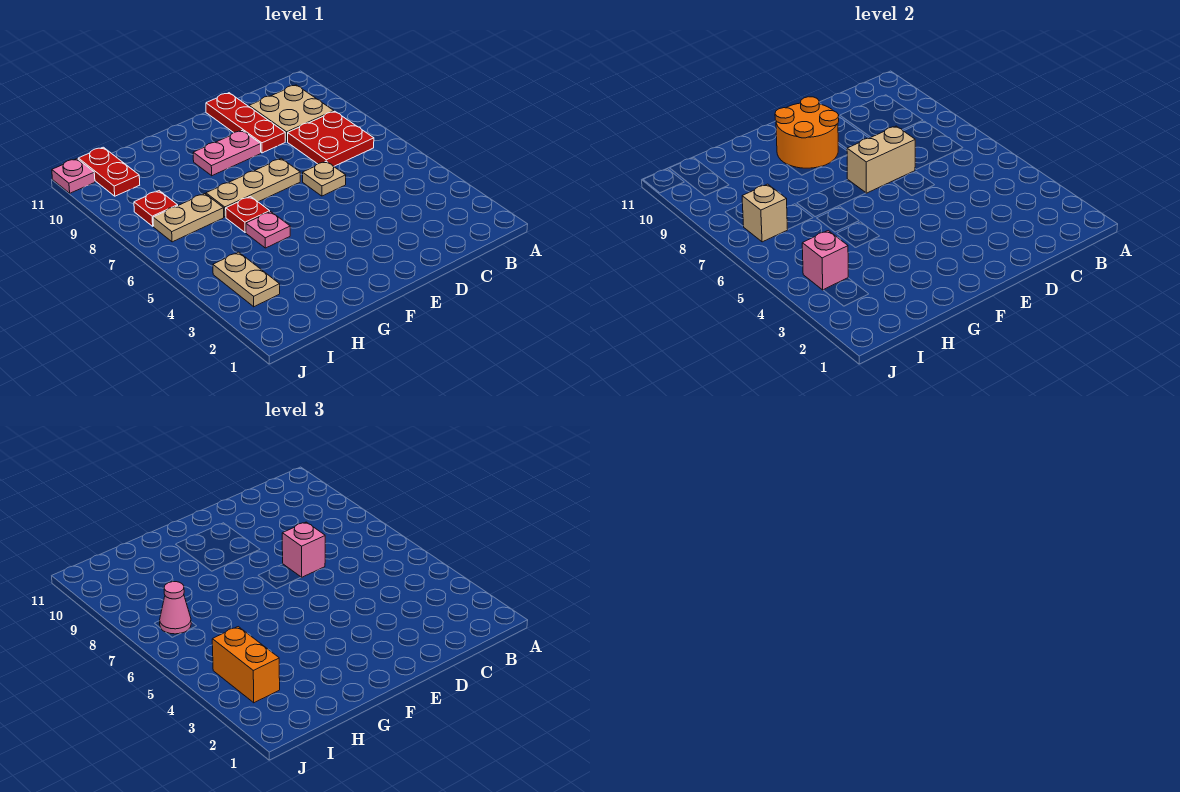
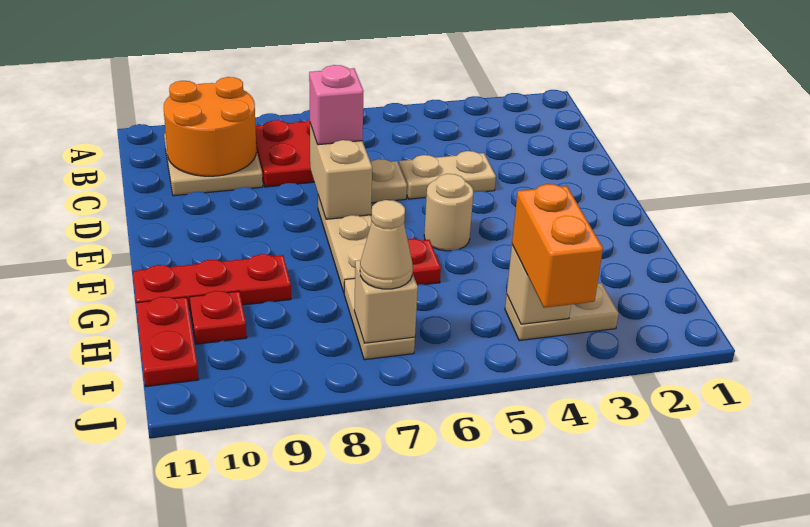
none -> tan 1x2 plate [399,151,496,199]
red 1x3 plate [206,93,285,153] -> red 1x3 plate moved to [133,254,291,311]
pink 1x2 plate [193,130,261,176] -> none
orange 2x2 round brick [775,97,839,168] -> orange 2x2 round brick moved to [164,77,256,176]
none -> tan 1x1 round brick [424,174,473,251]
pink 1x1 plate [246,212,290,248] -> none
orange 1x2 brick [212,627,280,703] -> orange 1x2 brick turned to [512,184,603,308]
pink 1x1 brick [802,231,848,290] -> tan 1x1 brick [507,245,571,324]
pink 1x1 cone [160,582,191,634] -> tan 1x1 cone [360,200,413,289]
red 1x1 plate [134,191,178,226] -> red 1x1 plate moved to [190,291,247,344]
red 1x2 plate [78,147,140,196] -> red 1x2 plate turned to [136,297,199,387]
pink 1x1 plate [52,159,95,193] -> none

